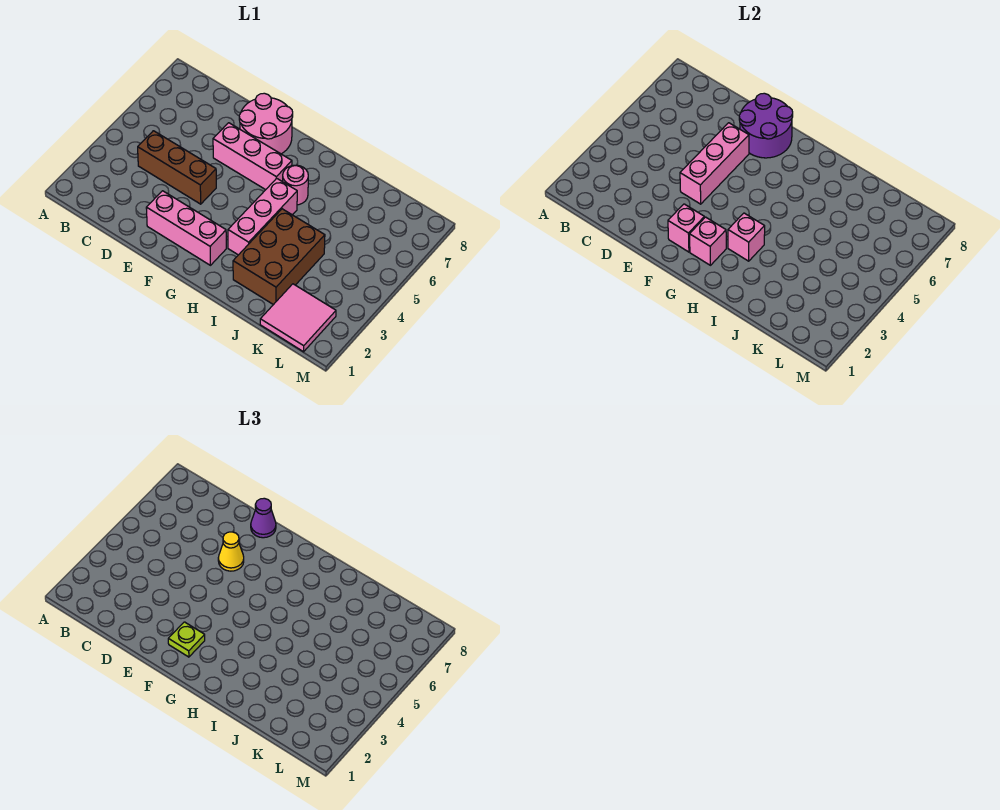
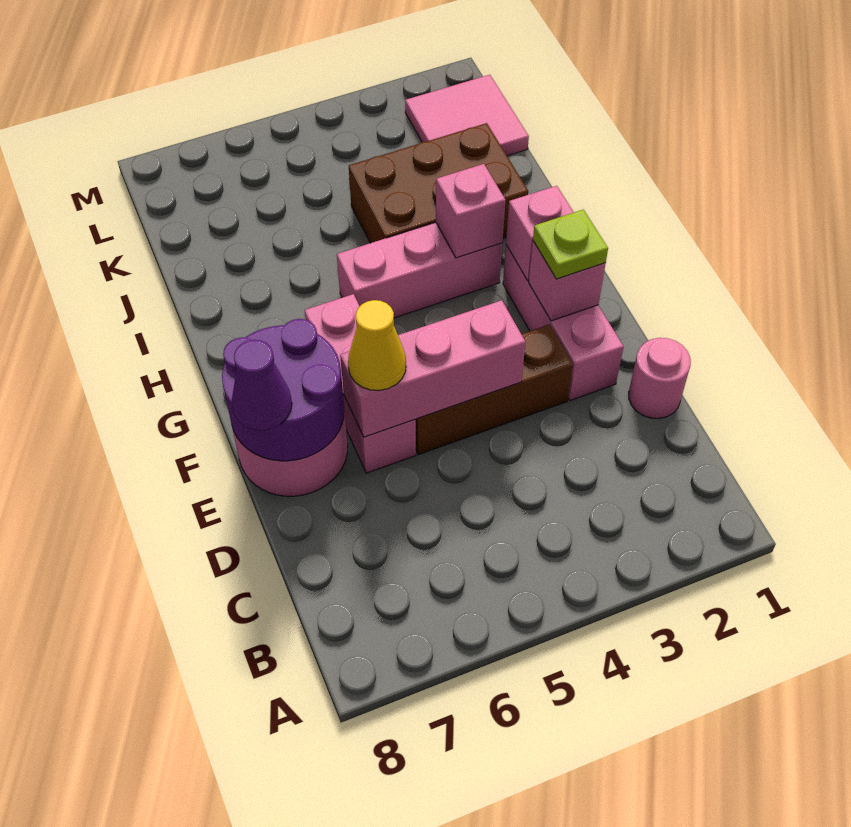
brown 1x3 brick [138,131,216,204] -> brown 1x3 brick turned to [415,324,573,455]
pink 1x1 round brick [283,165,308,205] -> pink 1x1 round brick moved to [629,338,691,419]

